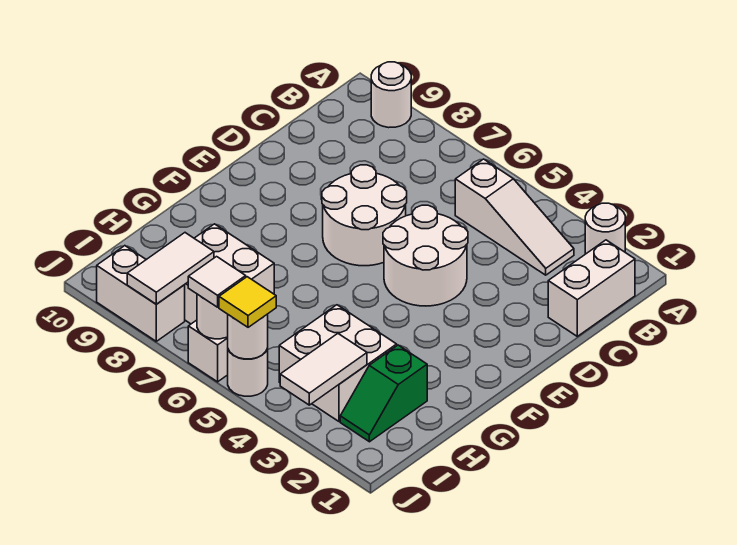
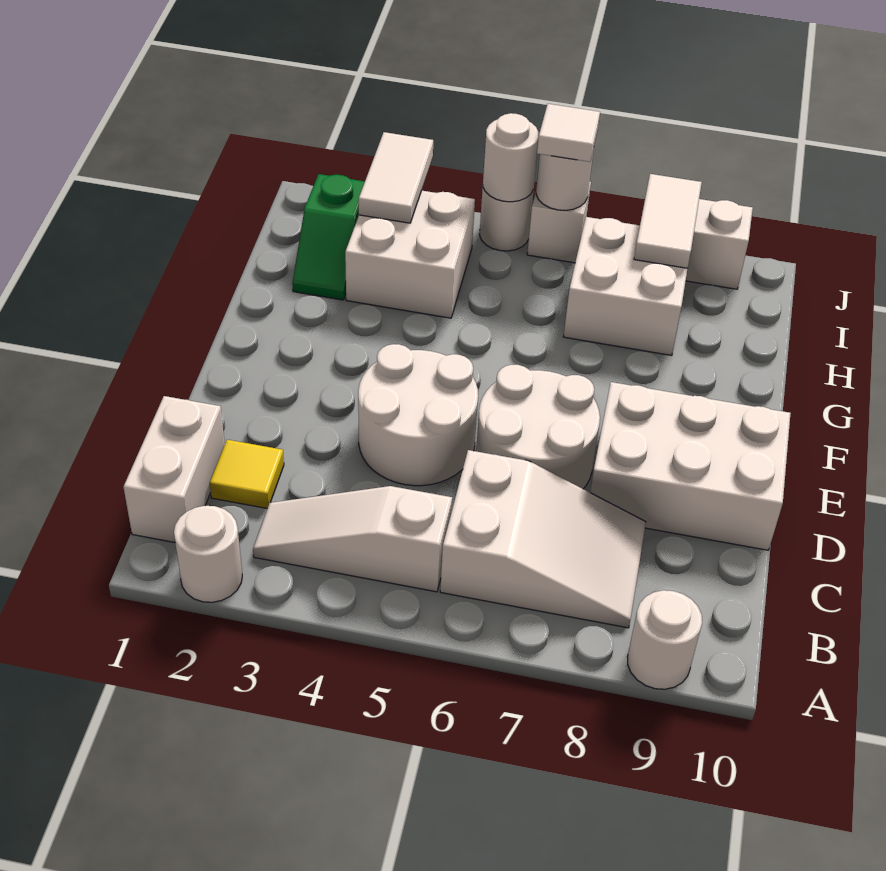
none -> white 2x3 slope [440,450,646,628]
none -> white 2x3 brick [590,382,791,550]
green 1x2 slope [340,345,427,442] -> green 1x2 slope turned to [292,174,365,300]
yellow 1x1 tile [219,277,276,327] -> yellow 1x1 tile moved to [210,440,284,508]

